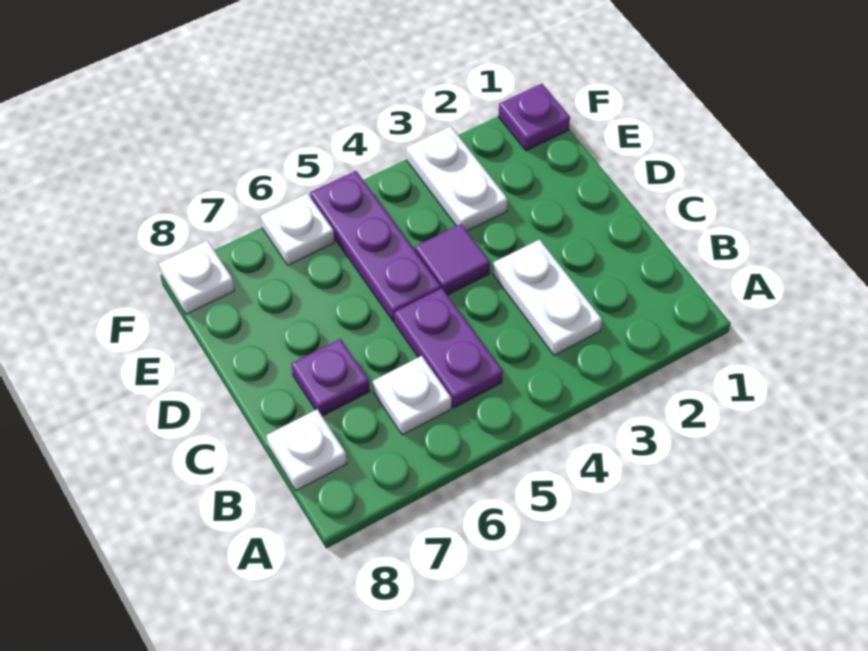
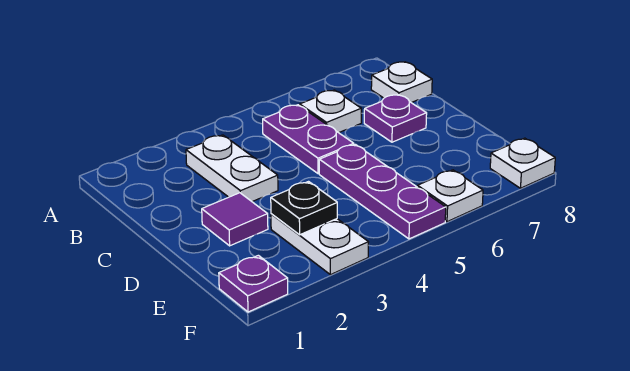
purple 1x1 tile [415,224,490,295] -> purple 1x1 tile moved to [202,193,268,246]
none -> black 1x1 plate [271,182,337,235]

